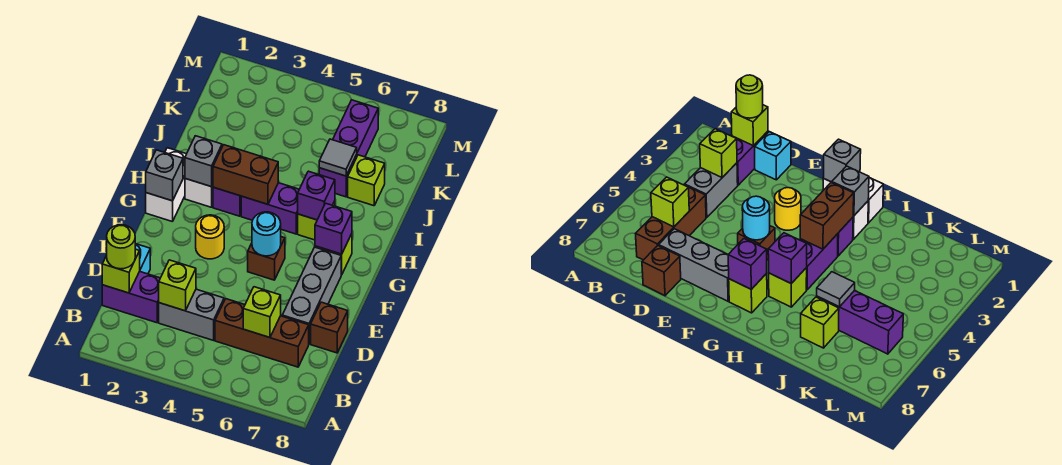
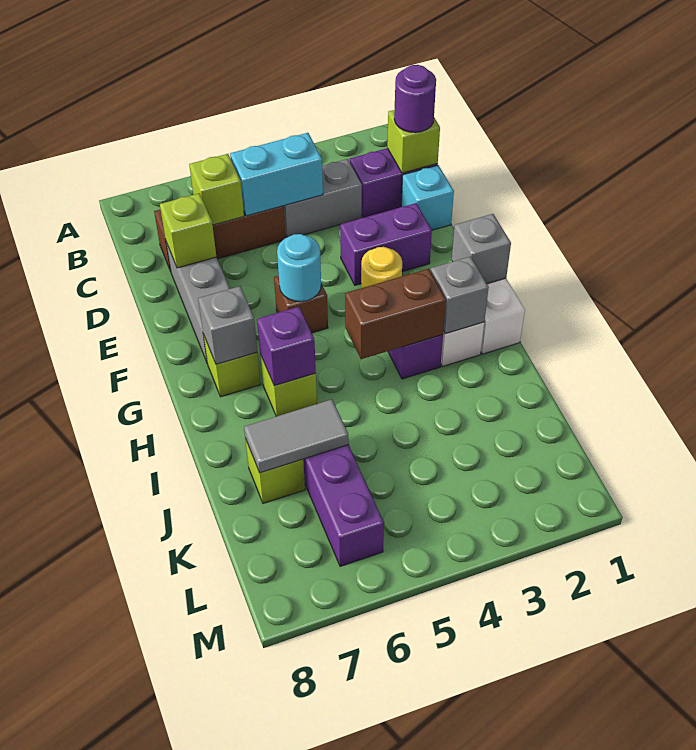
lime 1x1 round brick [107,225,135,269] -> purple 1x1 round brick [394,65,436,133]
lime 1x1 brick [159,260,196,311] -> lime 1x1 brick moved to [160,193,216,268]
none -> cyan 1x2 brick [230,133,323,216]
brown 1x1 brick [311,302,348,353] -> none
purple 1x1 brick [315,203,352,254] -> grey 1x1 brick [198,286,257,364]
purple 1x2 brick [241,183,299,234] -> purple 1x2 brick moved to [340,203,432,285]
grey 1x1 tile [319,139,357,176] -> grey 1x2 tile [244,399,349,473]

